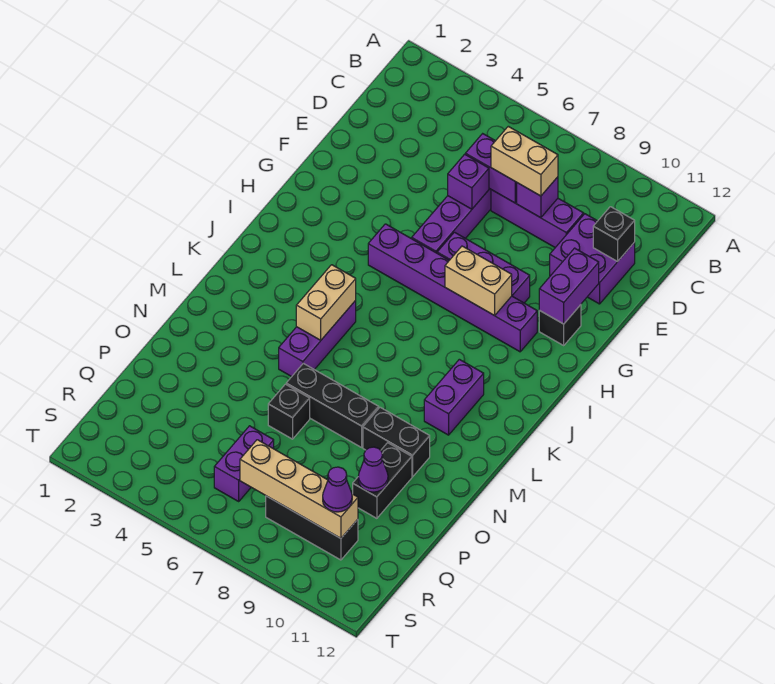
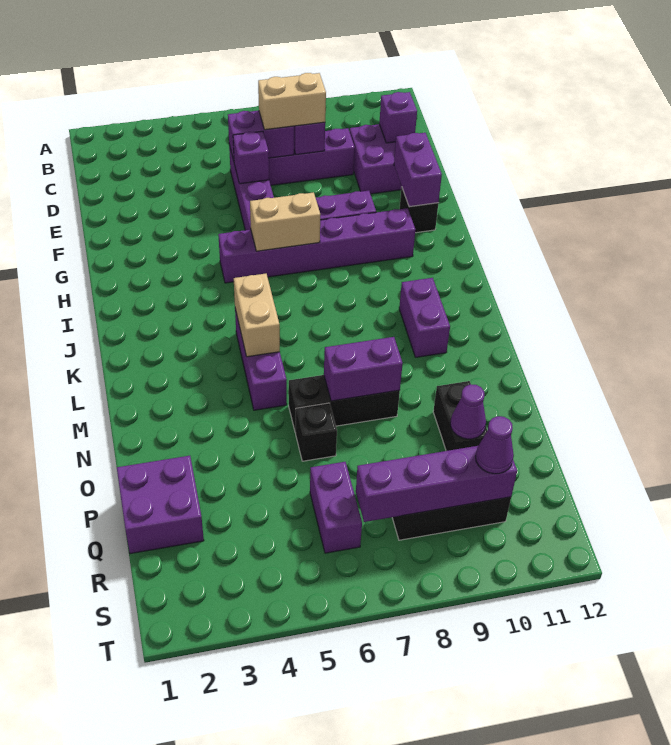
black 1x1 brick [593,207,635,261] -> purple 1x1 brick [379,92,417,143]
tan 1x2 brick [445,246,512,316] -> tan 1x2 brick moved to [250,192,320,251]
none -> purple 1x2 brick [324,337,403,401]
black 1x2 brick [363,407,430,477] -> none
none -> purple 2x2 brick [117,456,204,554]
tan 1x4 brick [240,440,358,538] -> purple 1x4 brick [356,446,517,522]

